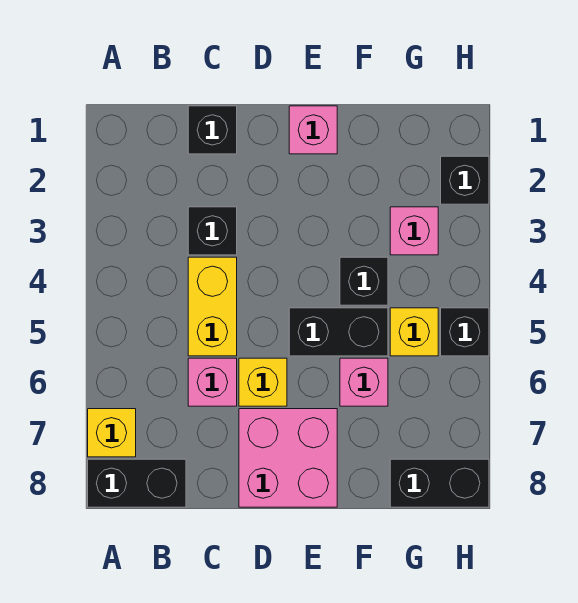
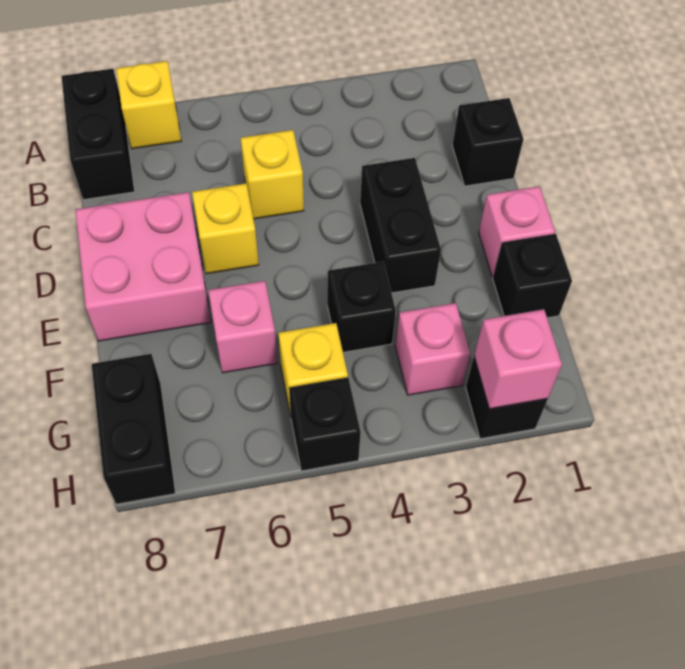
black 1x1 brick [188,207,237,255] -> black 1x1 brick moved to [493,234,572,318]
yellow 1x2 brick [188,257,237,356] -> yellow 1x1 brick [241,130,304,219]
pink 1x1 brick [188,358,237,406] -> pink 1x1 brick moved to [474,309,562,409]
black 1x2 brick [289,308,388,356] -> black 1x2 brick moved to [360,158,441,293]

